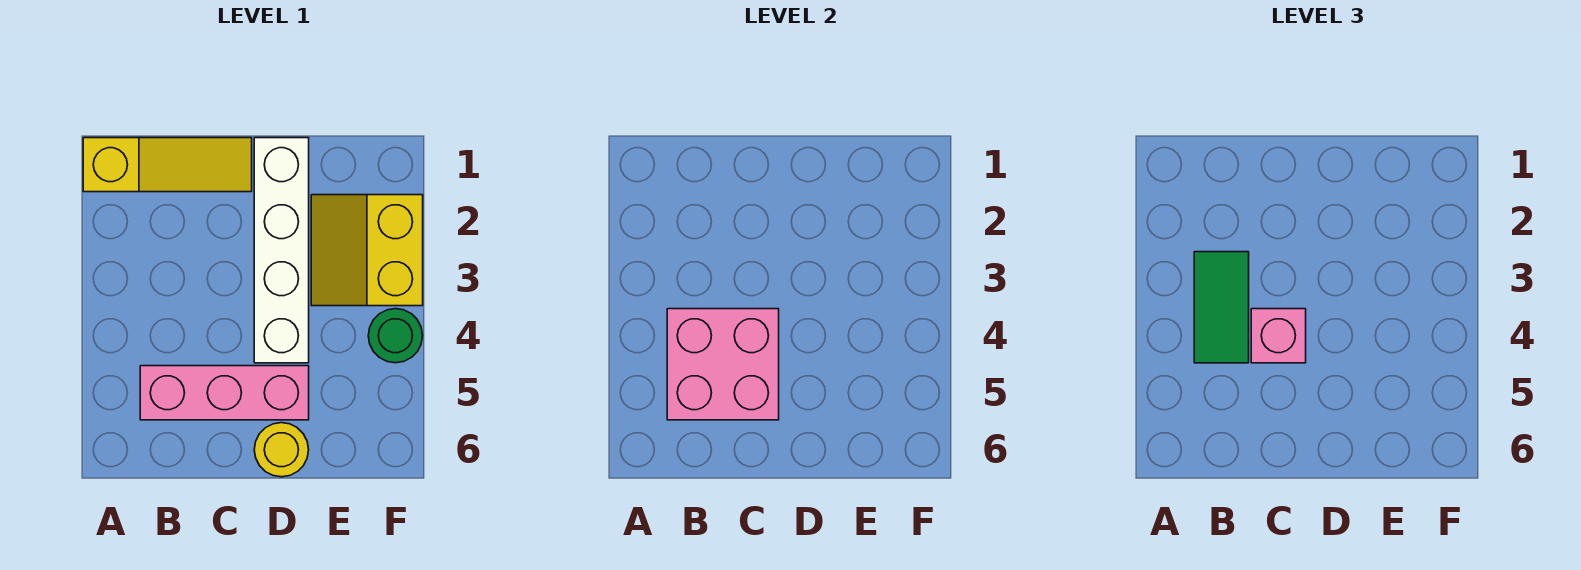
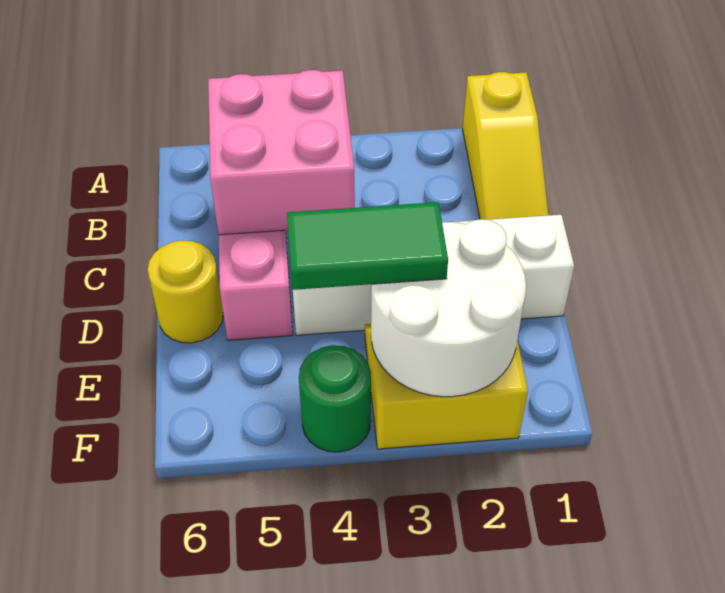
green 1x2 tile [1194,252,1249,363] -> green 1x2 tile moved to [287,202,448,290]
pink 1x1 brick [1251,309,1306,363] -> none
none -> white 2x2 round brick [371,219,526,397]

